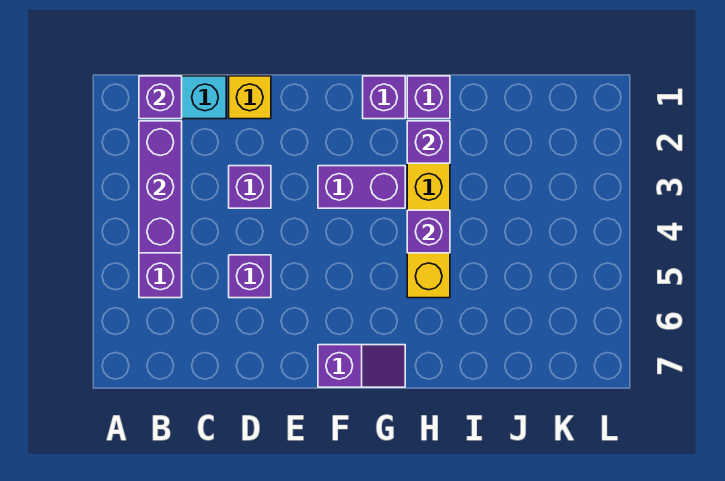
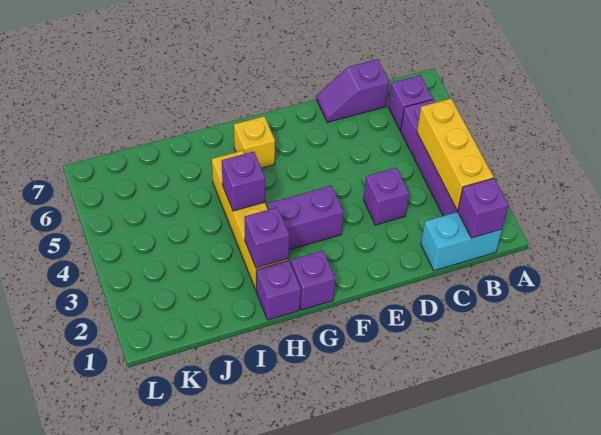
purple 1x3 brick [139,121,182,253] -> yellow 1x3 brick [417,99,493,210]
yellow 1x1 brick [229,76,271,119] -> yellow 1x1 brick moved to [234,116,275,168]
purple 1x1 brick [229,255,271,298] -> purple 1x1 brick moved to [388,75,433,130]
purple 1x2 slope [318,345,405,387] -> purple 1x2 slope moved to [316,59,389,122]

